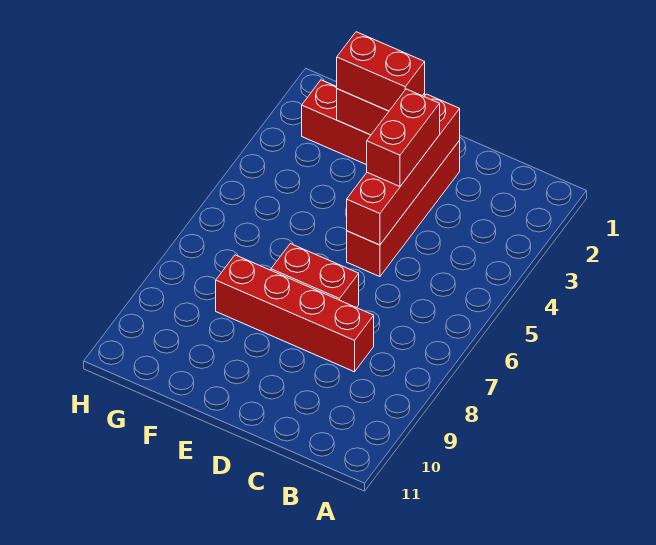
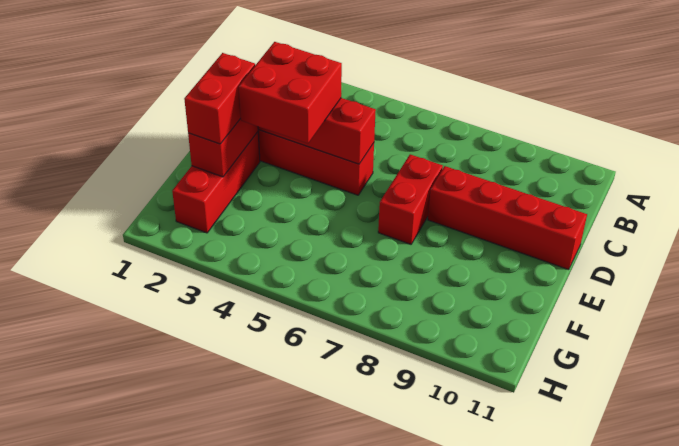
red 1x4 brick [216,255,374,372] -> red 1x4 brick turned to [428,166,587,270]
red 1x2 brick [367,89,440,186] -> red 2x2 brick [239,42,342,143]

